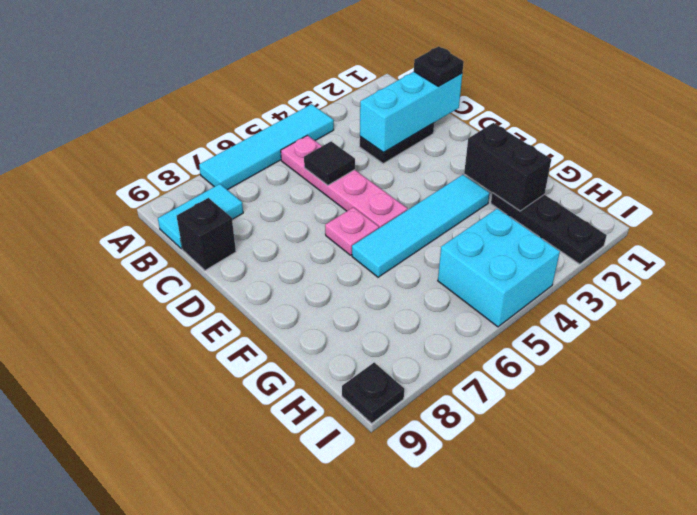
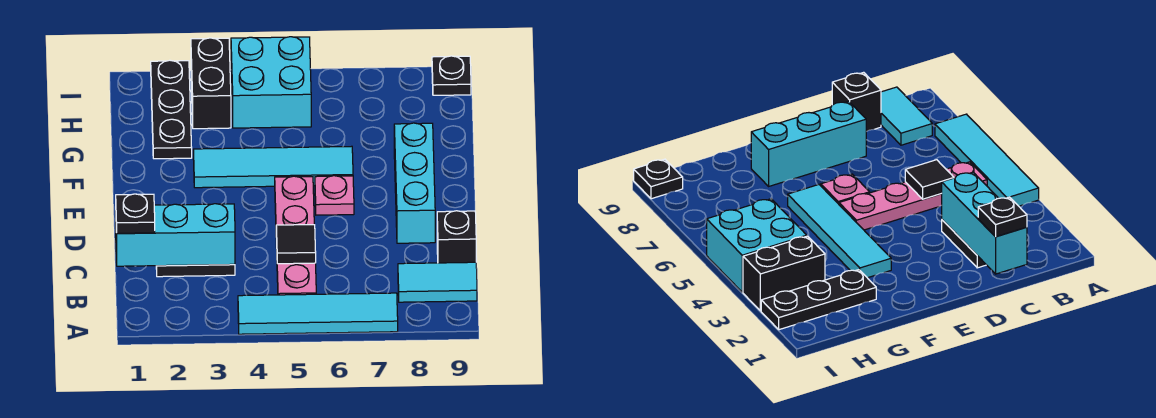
none -> cyan 1x3 brick [394,123,435,243]
black 1x2 brick [464,123,551,211] -> black 1x2 brick moved to [191,38,231,129]

